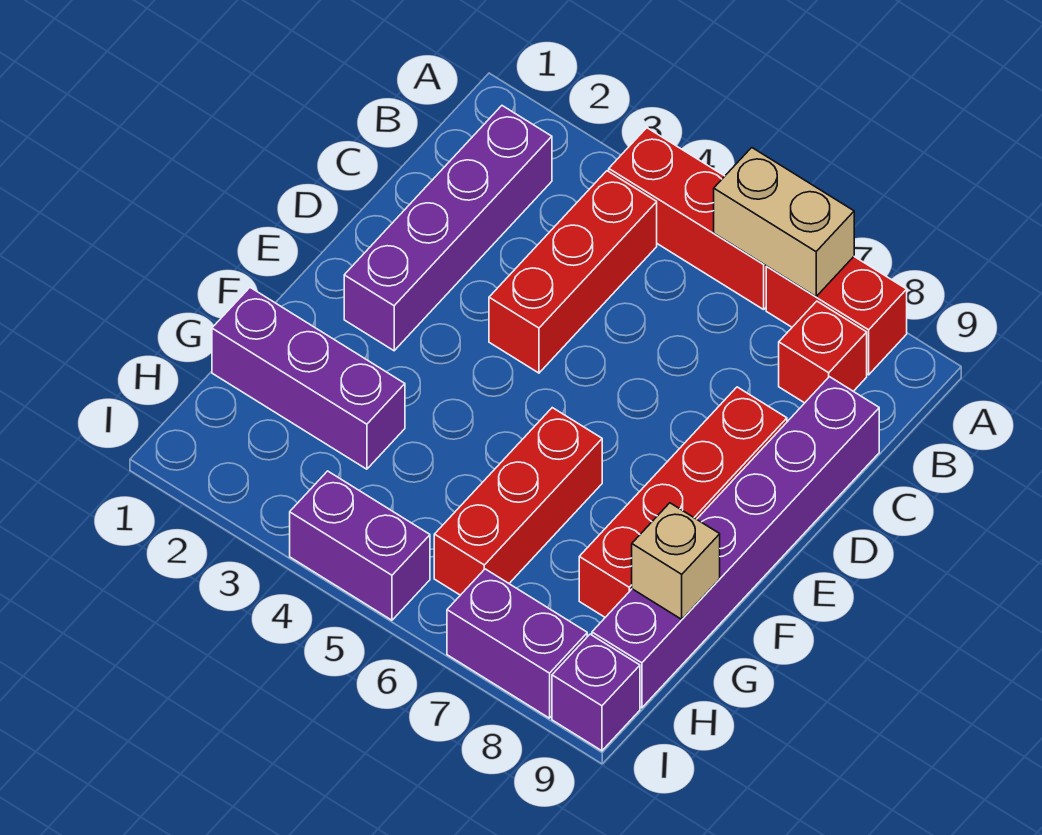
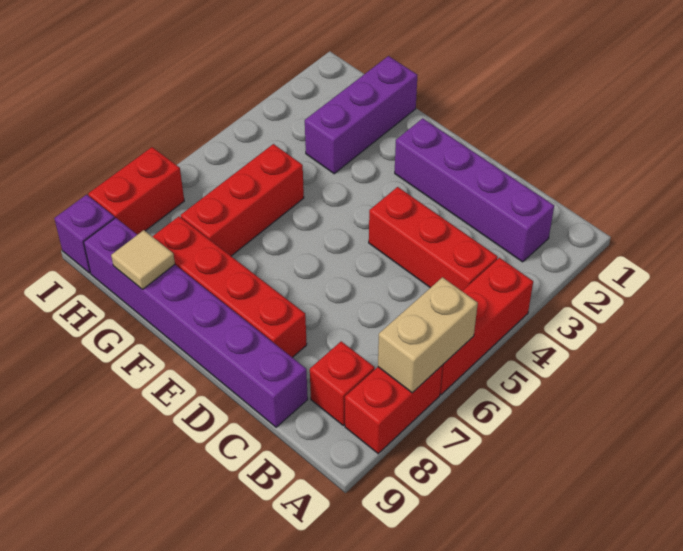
red 1x3 brick [434,408,602,595] -> red 1x3 brick turned to [181,144,304,256]
tan 1x1 brick [632,503,720,619] -> tan 1x1 tile [111,230,175,289]
purple 1x2 brick [290,471,430,620] -> none
purple 1x2 brick [447,569,587,718] -> red 1x2 brick [88,147,184,235]

